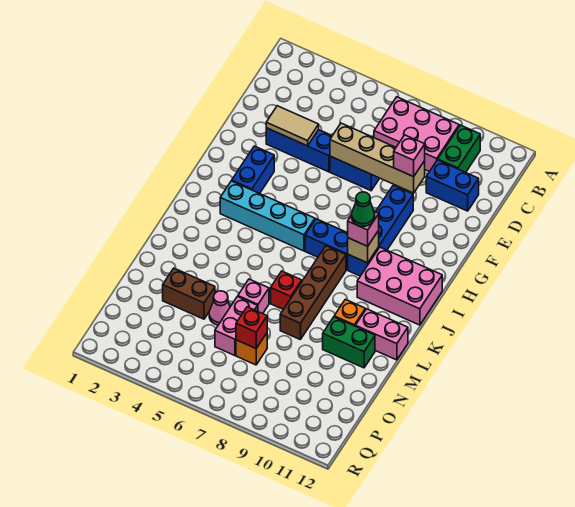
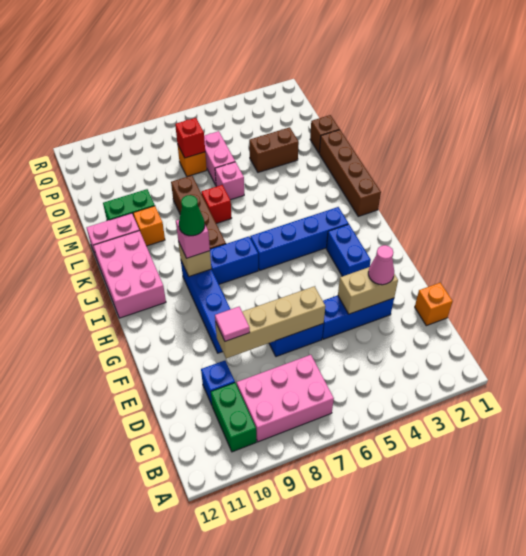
none -> orange 1x1 brick [415,283,453,326]
blue 1x2 brick [426,160,479,211] -> blue 1x1 brick [201,361,235,405]
tan 1x2 tile [266,106,319,146] -> tan 1x2 brick [338,267,398,314]
pink 1x1 brick [394,135,425,177] -> pink 1x1 tile [215,307,250,341]
cyan 1x4 brick [220,181,315,251] -> blue 1x4 brick [250,207,349,270]
pink 2x3 brick [357,247,442,325] -> pink 2x3 brick turned to [93,231,166,318]
none -> brown 1x4 brick [319,130,381,216]
none -> brown 1x1 brick [310,115,340,153]
pink 1x1 cone [209,291,230,325] -> pink 1x1 cone moved to [368,245,394,285]

